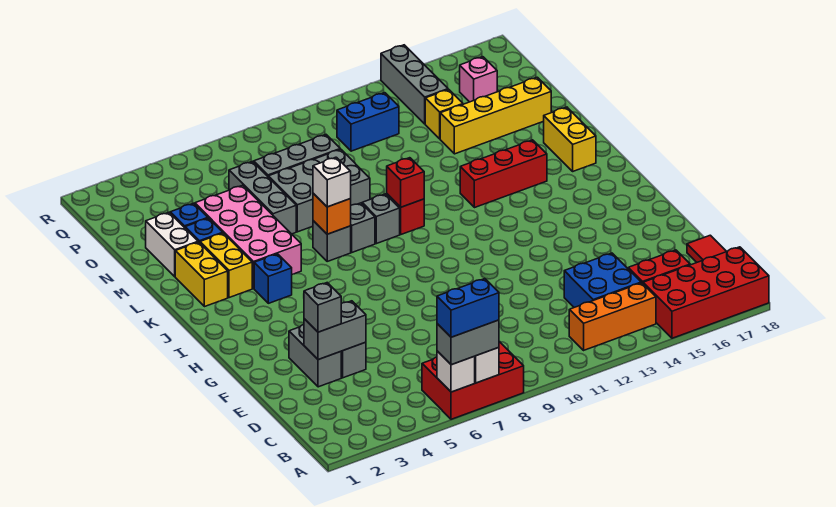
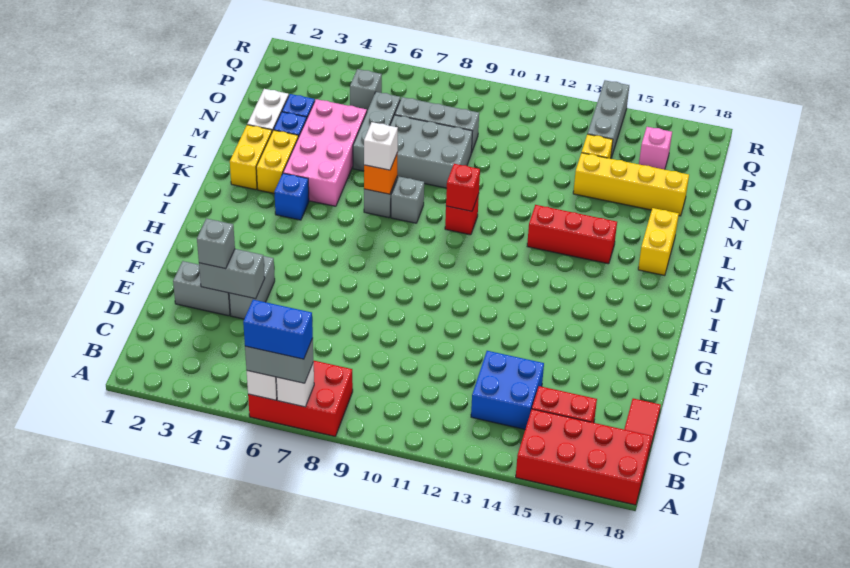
orange 1x3 brick [569,283,656,350] -> none
grey 1x2 brick [289,324,341,387] -> grey 1x2 brick turned to [173,261,230,316]
grey 1x1 brick [362,194,400,244] -> grey 1x1 brick moved to [350,69,382,111]
blue 1x2 brick [337,93,399,151] -> none

